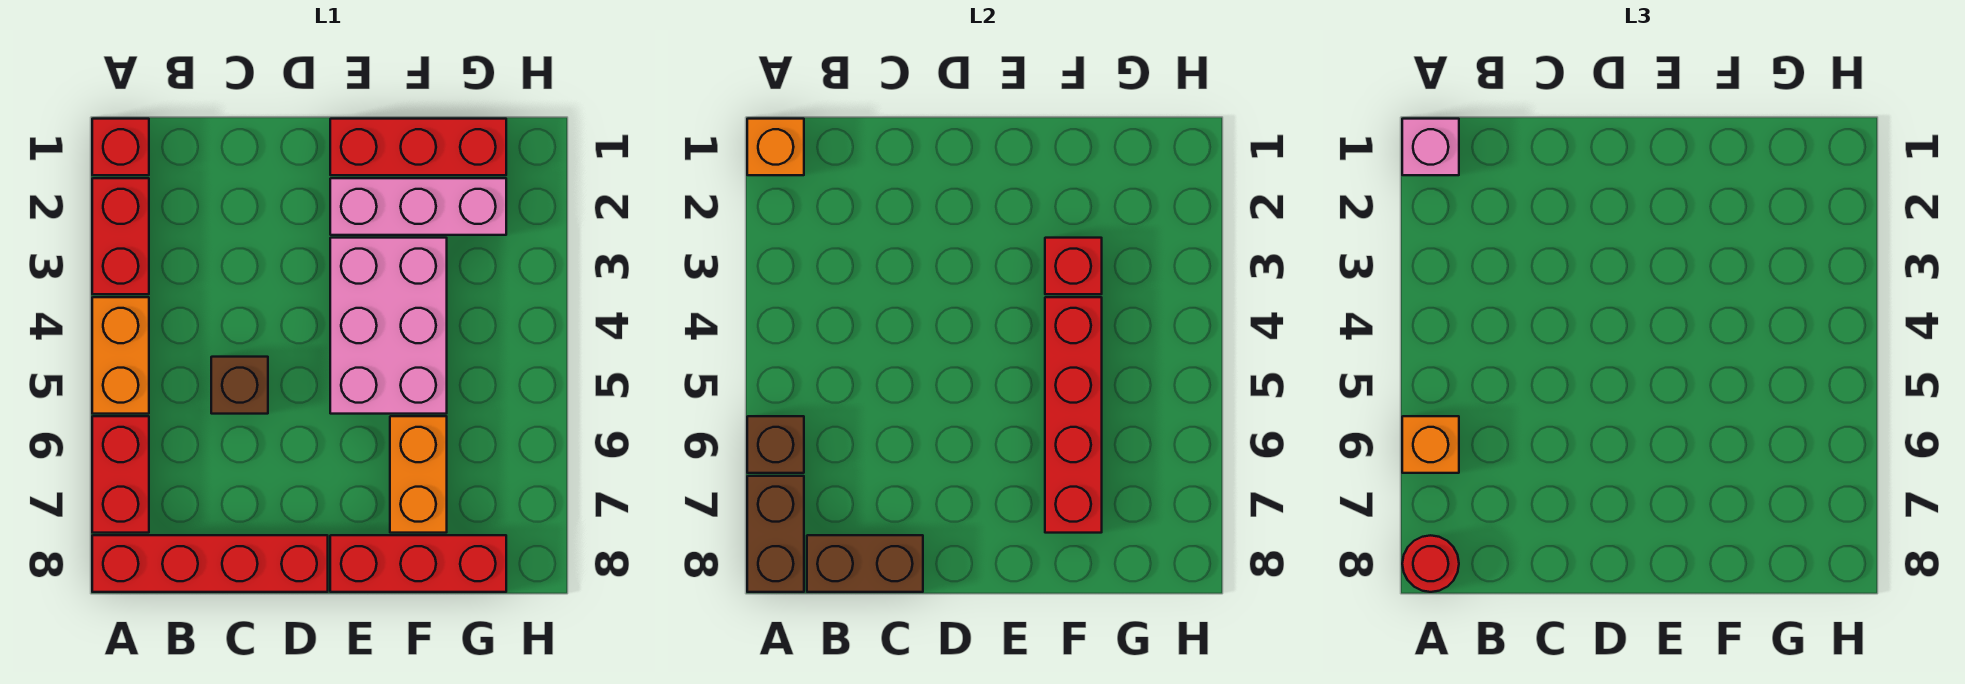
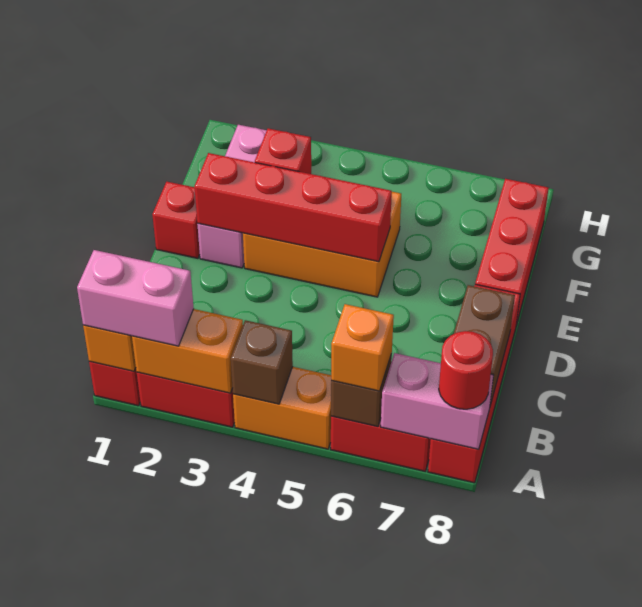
pink 1x1 brick [1402,119,1459,175] -> pink 1x2 brick [77,250,194,346]
brown 1x2 brick [747,476,804,592] -> pink 1x2 brick [381,353,493,449]
brown 1x1 brick [211,357,268,414] -> brown 1x1 brick moved to [231,320,293,404]
red 1x3 brick [330,119,506,175] -> red 1x1 brick [152,182,200,258]
pink 2x3 brick [330,238,447,414] -> orange 2x3 brick [243,192,401,297]
red 1x4 brick [1045,297,1102,533] -> red 1x4 brick moved to [194,153,392,262]
orange 1x2 brick [390,416,447,533] -> orange 1x2 brick moved to [132,309,243,393]

